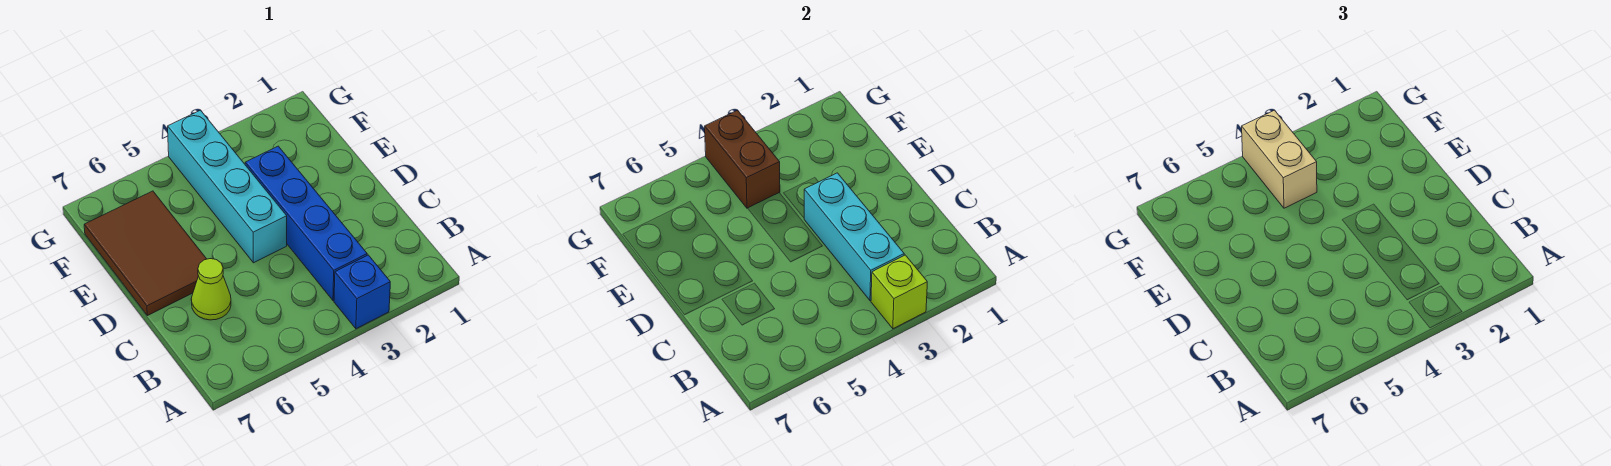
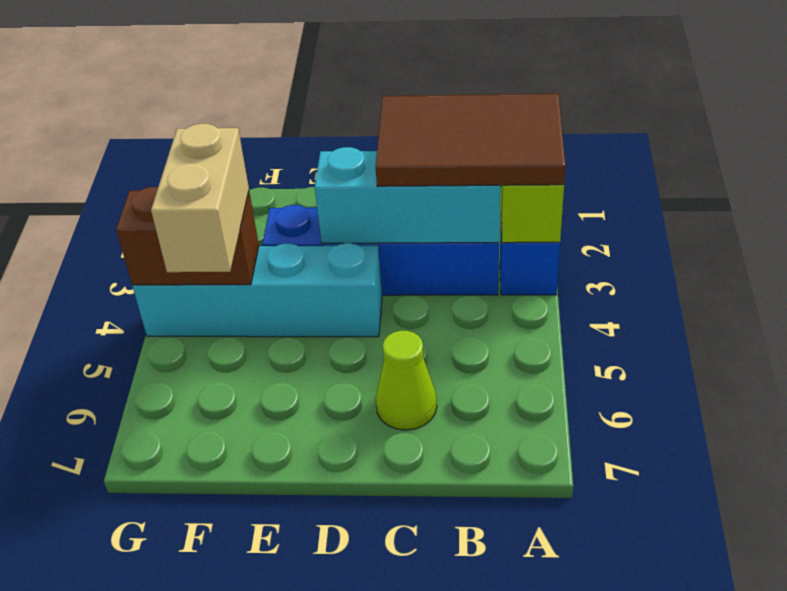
brown 2x3 tile [84,191,206,316] -> brown 2x3 tile moved to [376,94,566,186]
tan 1x2 brick [1242,110,1317,208] -> tan 1x2 brick turned to [151,124,249,272]

